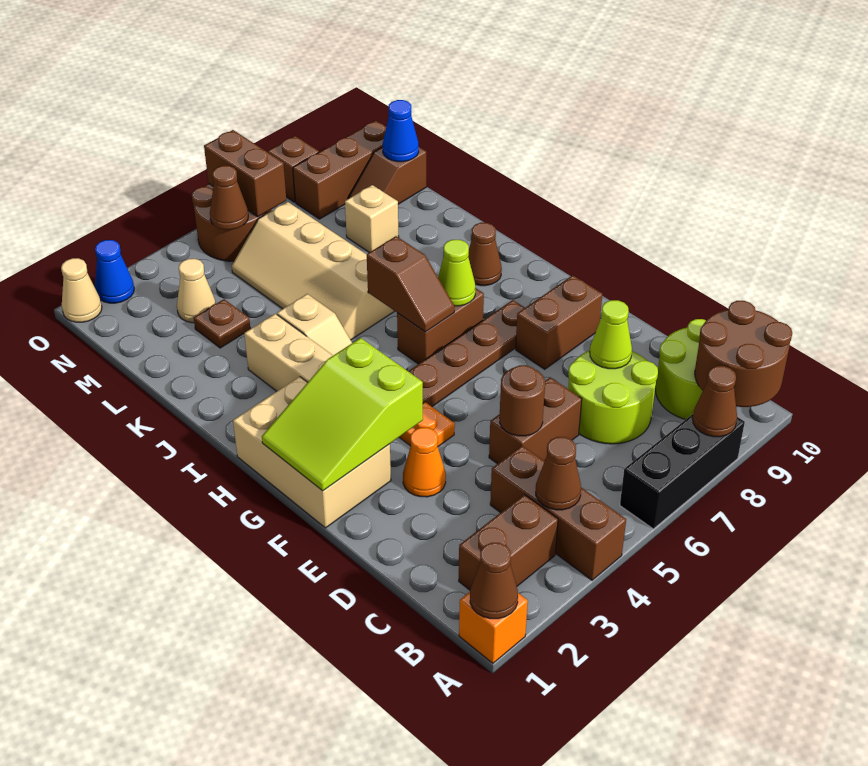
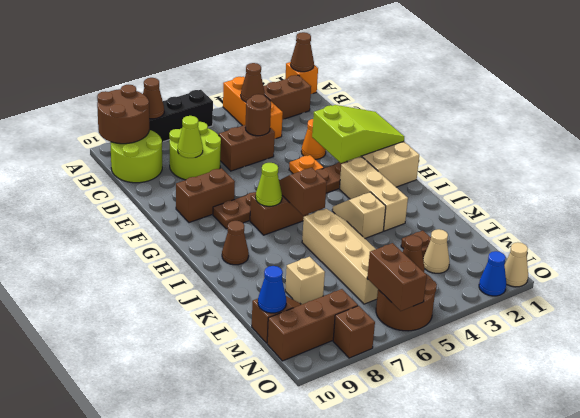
brown 1x3 brick [490,446,626,580] -> orange 1x3 brick [223,77,283,139]

